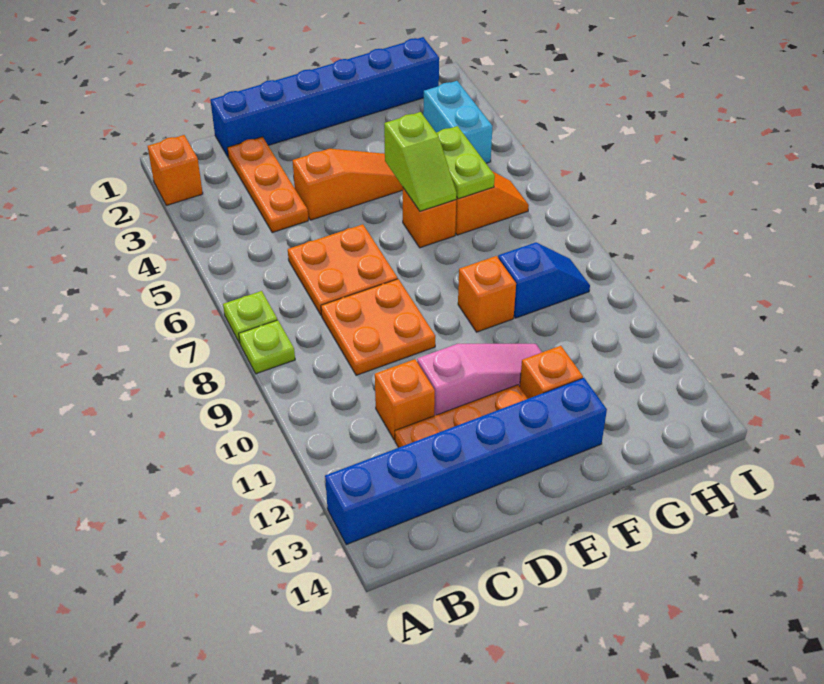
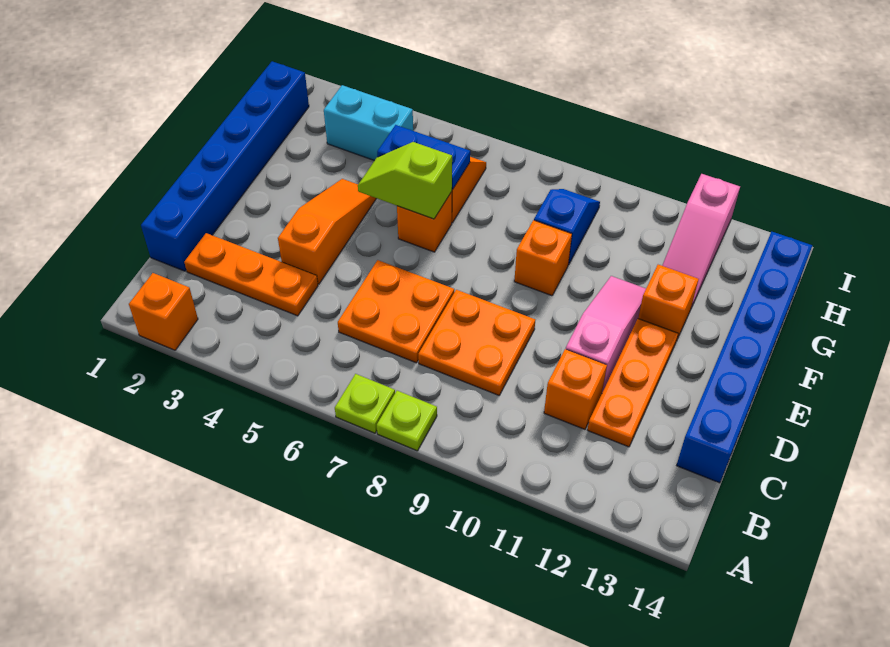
blue 1x6 brick [325,378,607,545] -> blue 1x6 brick moved to [677,232,812,483]
lime 1x2 slope [384,112,456,211] -> lime 1x2 slope turned to [358,142,452,219]
lime 1x2 plate [437,126,495,199] -> blue 1x2 plate [377,125,470,189]
none -> pink 1x3 slope [662,174,740,308]

